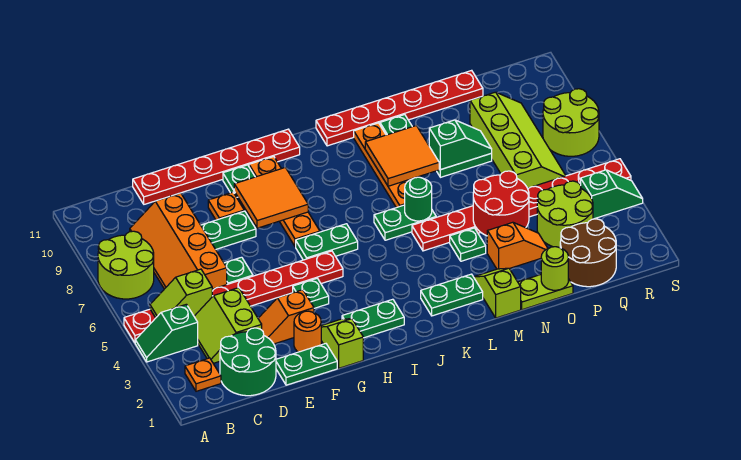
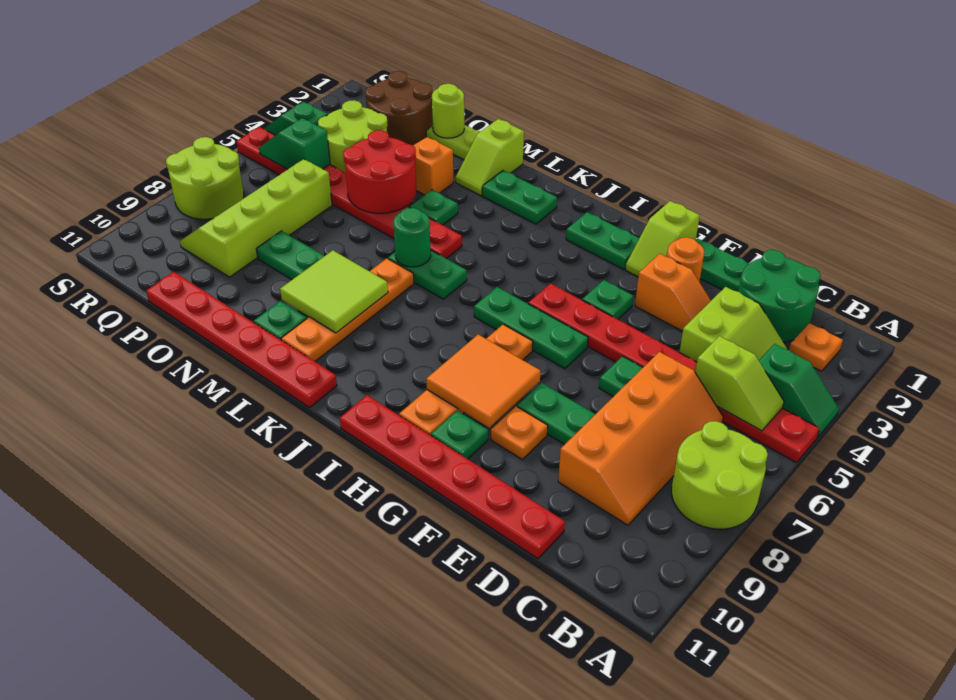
green 1x2 plate [296,224,358,260] -> green 1x3 plate [474,287,588,369]
orange 2x2 tile [365,125,440,186] -> lime 2x2 tile [280,250,388,333]
green 1x2 slope [429,120,492,170] -> green 1x2 slope moved to [259,118,330,169]

